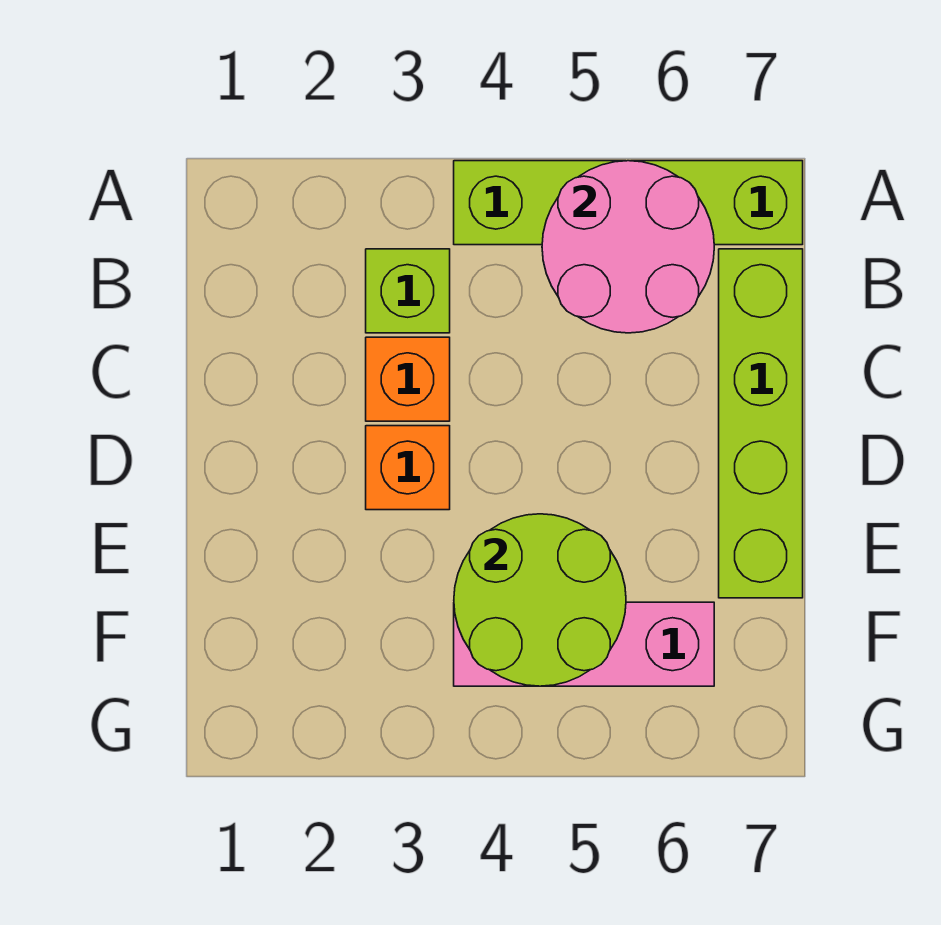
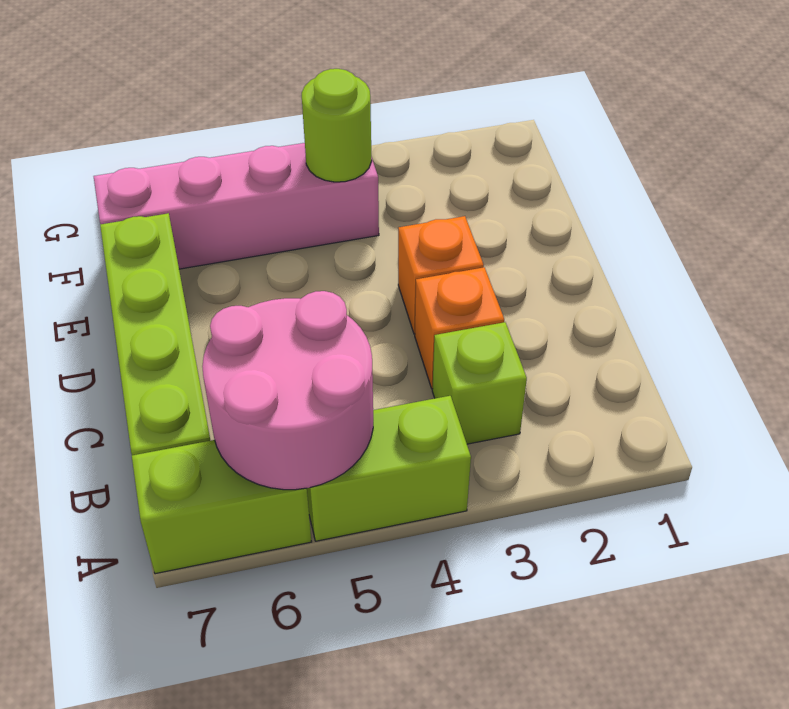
lime 2x2 round brick [454,514,626,686] -> lime 1x1 round brick [302,69,372,182]
pink 1x3 brick [454,602,714,686] -> pink 1x4 brick [94,143,379,269]

